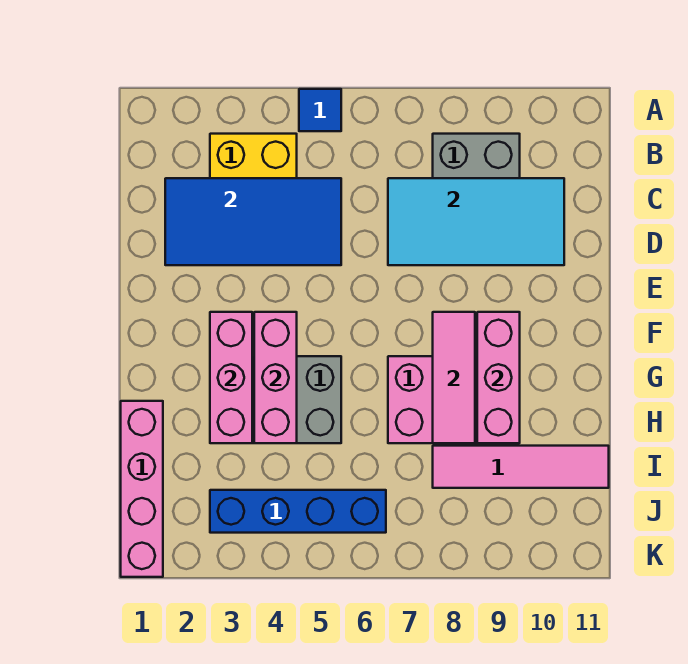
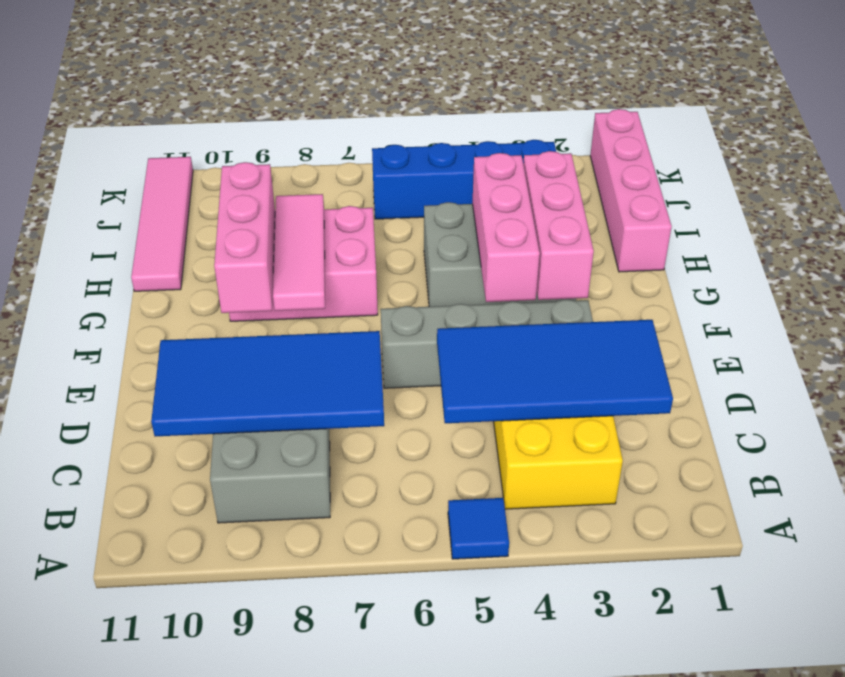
cyan 2x4 tile [388,178,564,265] -> blue 2x4 tile [151,331,384,437]
none -> grey 1x4 brick [381,299,593,388]
pink 1x4 tile [433,446,609,488] -> pink 1x4 tile turned to [131,157,193,291]

